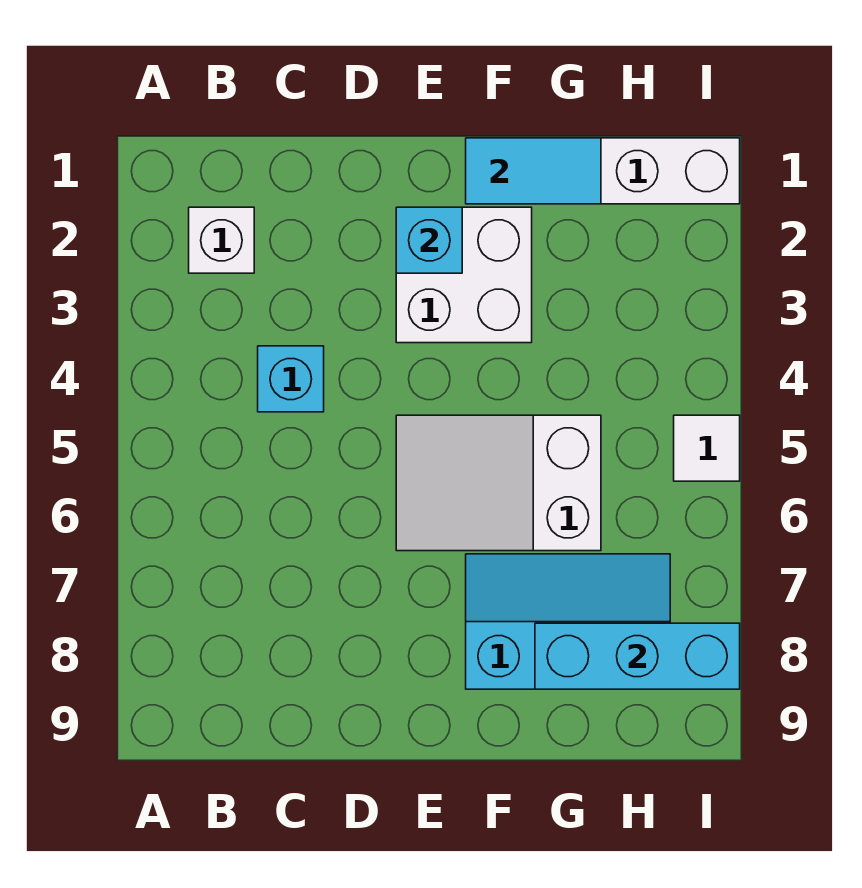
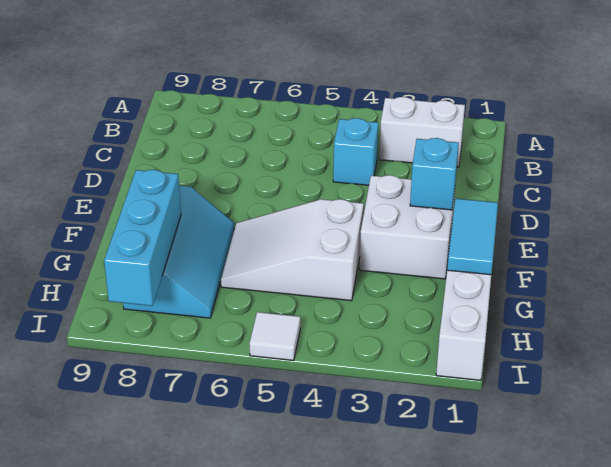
white 1x1 brick [189,207,254,273] -> white 1x2 brick [379,97,465,167]
white 2x3 slope [396,415,601,551] -> white 2x3 slope turned to [221,199,364,301]

